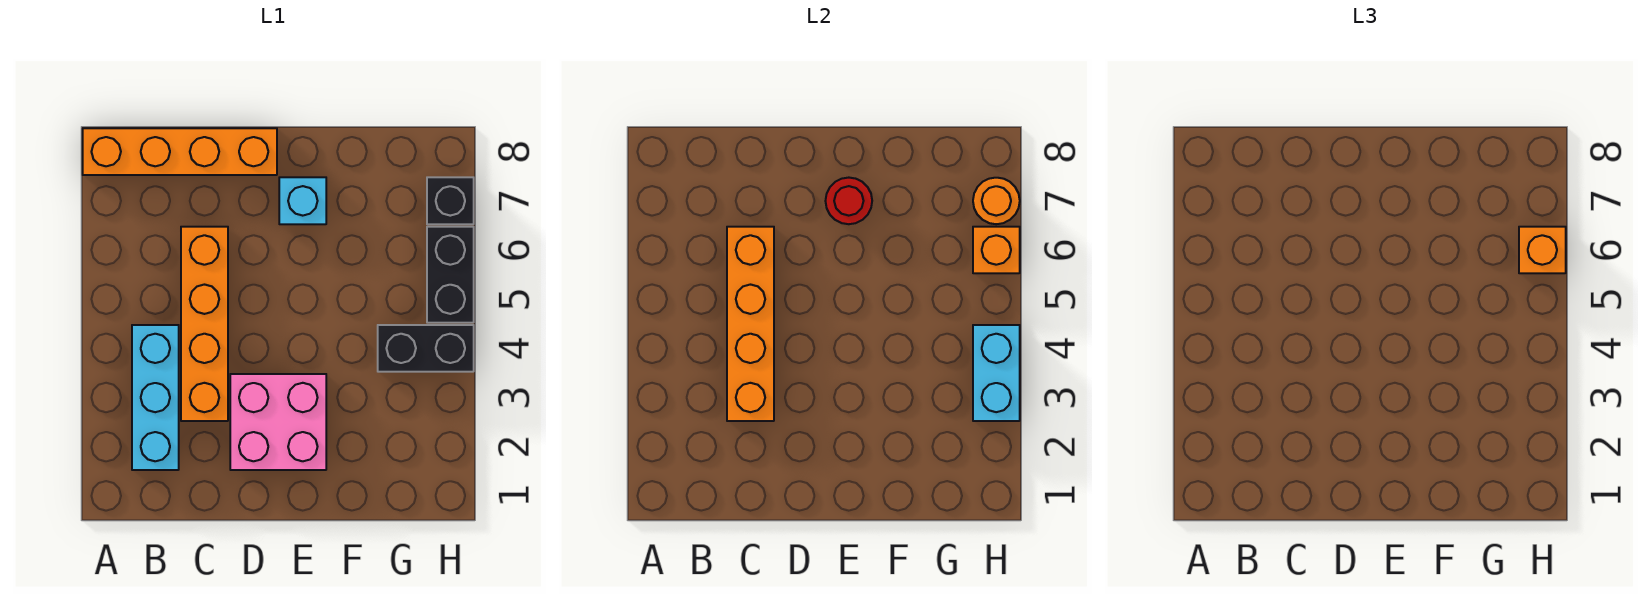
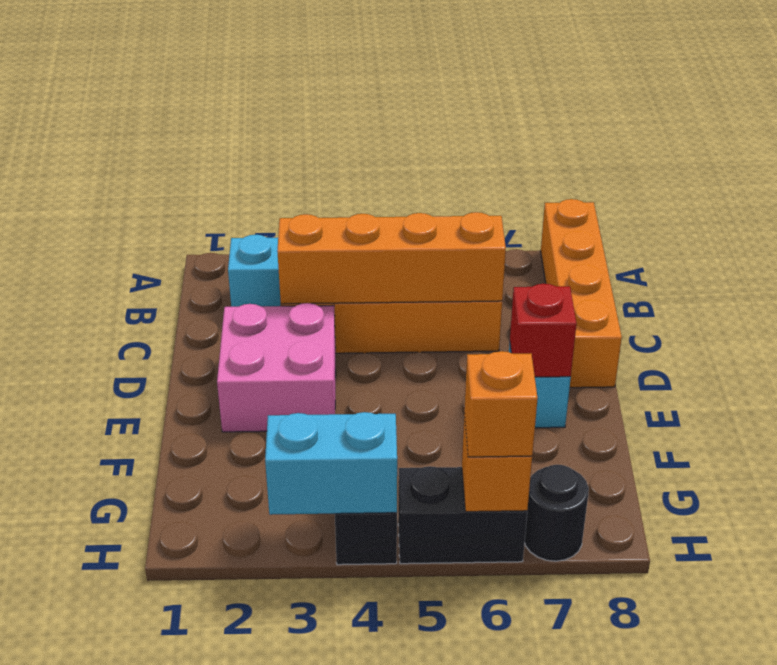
red 1x1 round brick [826,178,872,224] -> red 1x1 brick [510,284,577,377]
black 1x1 brick [427,177,474,224] -> black 1x1 round brick [525,465,589,561]
orange 1x1 round brick [973,178,1020,224] -> none

